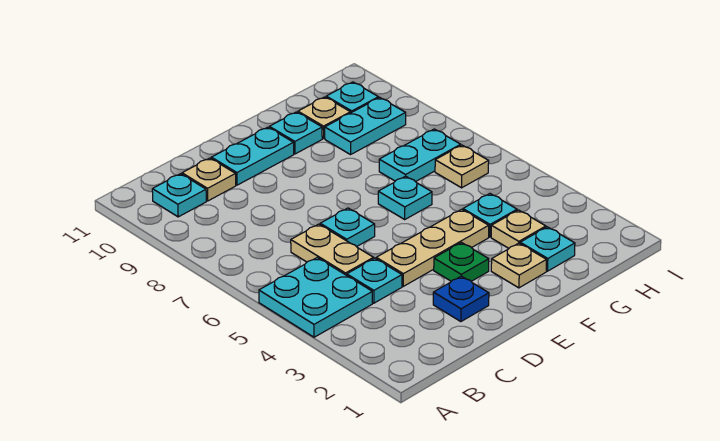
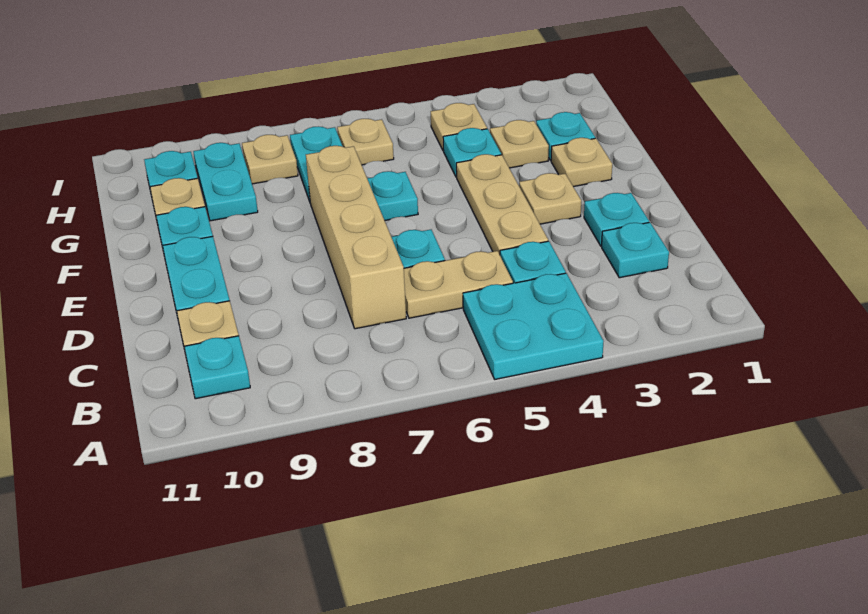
none -> cyan 1x1 plate [602,222,669,278]
none -> tan 1x4 brick [306,146,406,329]
blue 1x1 plate [433,276,489,322] -> cyan 1x1 plate [584,193,649,246]
green 1x1 plate [434,243,489,281] -> tan 1x1 plate [519,173,581,224]
none -> tan 1x1 plate [431,103,487,151]
none -> tan 1x1 plate [242,135,298,184]

